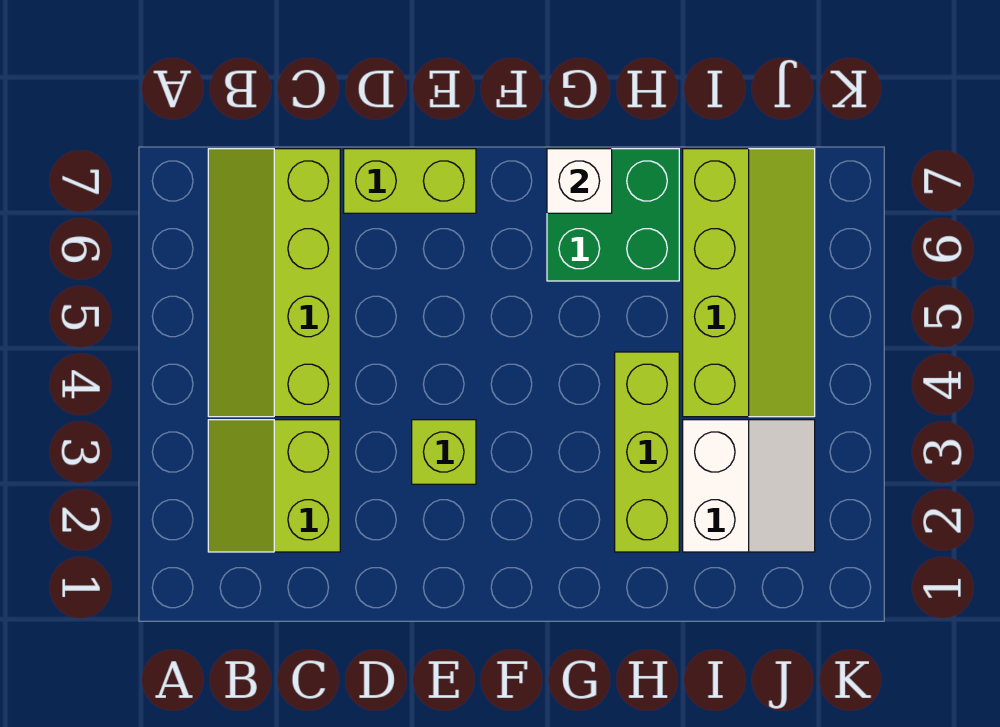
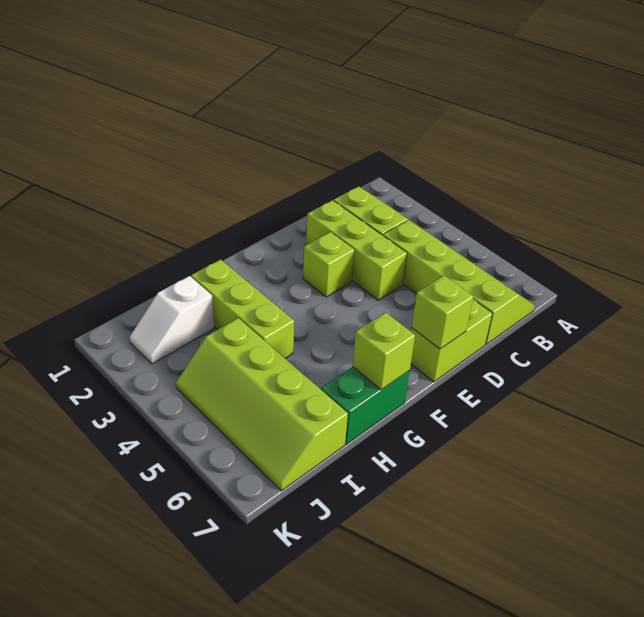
none -> lime 1x3 brick [306,200,407,300]
none -> lime 1x1 brick [412,276,473,349]
green 2x2 brick [547,149,679,281] -> green 1x2 brick [321,367,410,444]
white 1x1 brick [547,149,612,213] -> lime 1x1 brick [353,312,415,390]
white 2x2 slope [683,420,815,552] -> white 1x2 slope [130,276,214,364]

